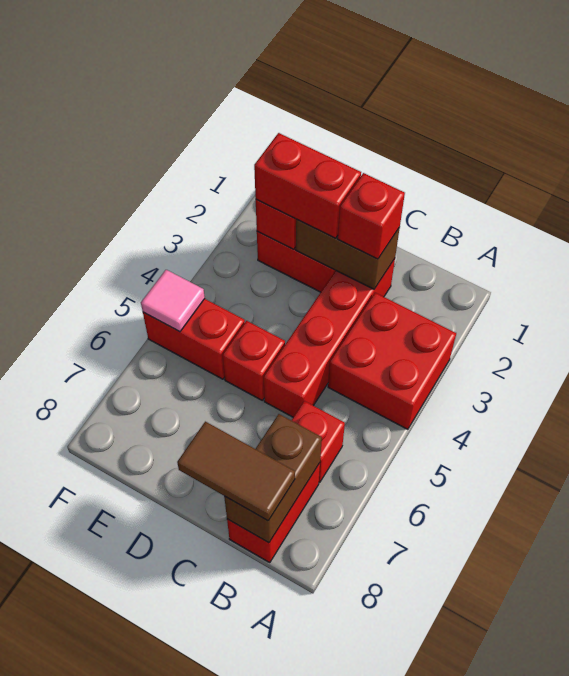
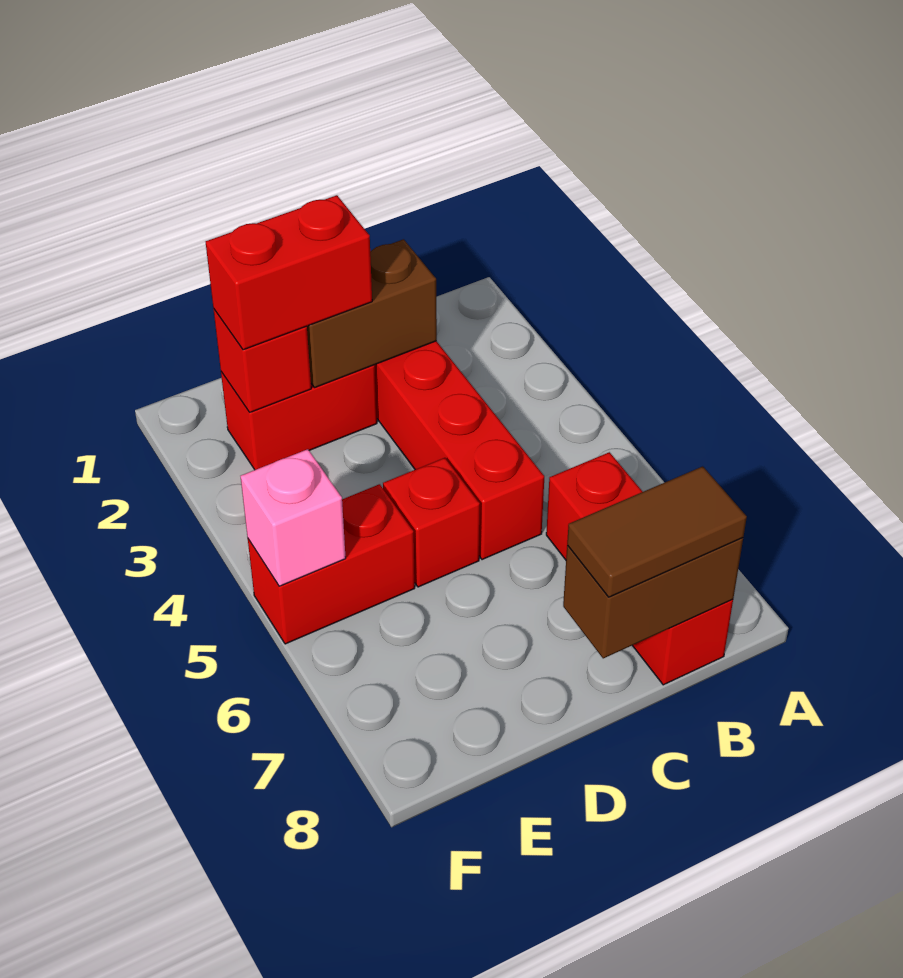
red 2x2 brick [328,293,456,429] -> none
brown 1x2 brick [224,414,322,543] -> brown 1x2 brick turned to [563,538,743,658]
red 1x1 brick [338,173,405,259] -> none
pink 1x1 tile [141,270,205,332] -> pink 1x1 brick [241,449,346,586]

